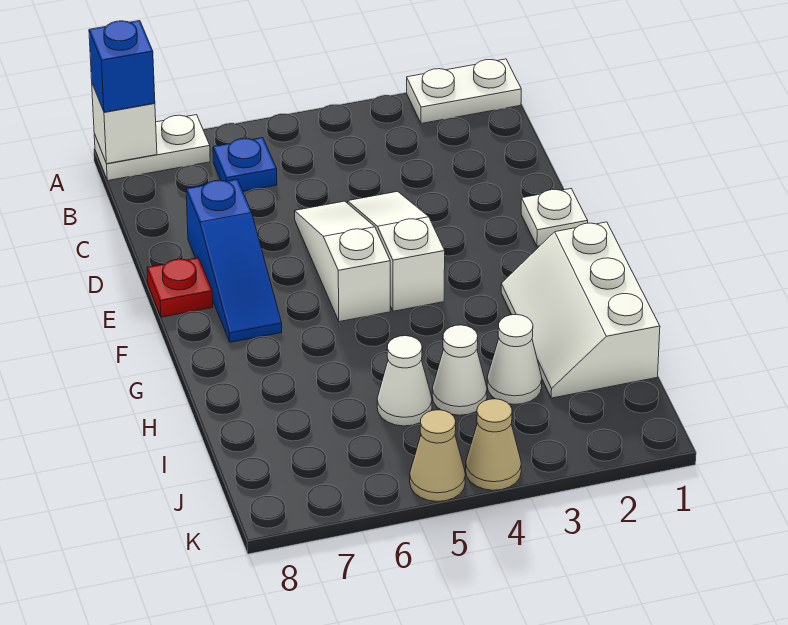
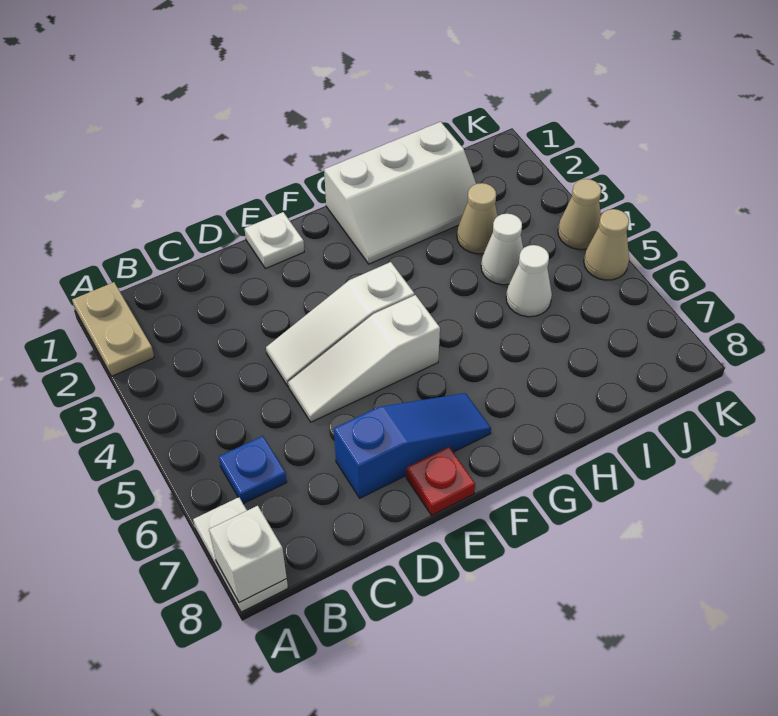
white 1x2 plate [407,59,521,124] -> tan 1x2 plate [72,282,154,376]
blue 1x1 brick [89,21,155,112] -> none
white 1x1 cone [487,314,542,404] -> tan 1x1 cone [457,183,498,254]

